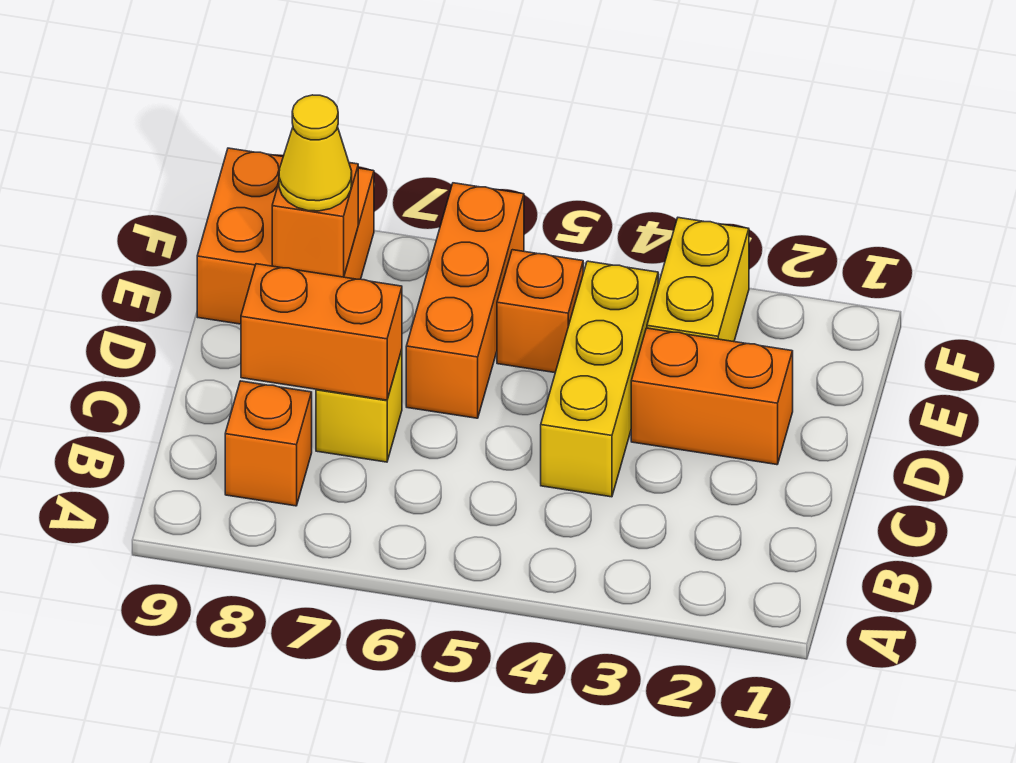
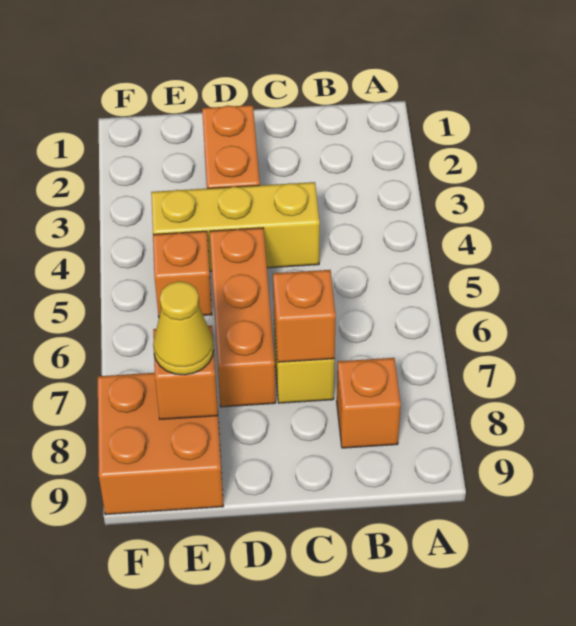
orange 1x2 brick [241,264,402,400] -> orange 1x1 brick [273,270,336,362]
orange 1x3 brick [406,183,524,418] -> orange 1x3 brick turned to [210,228,276,407]
yellow 1x2 brick [647,218,749,342] -> none

